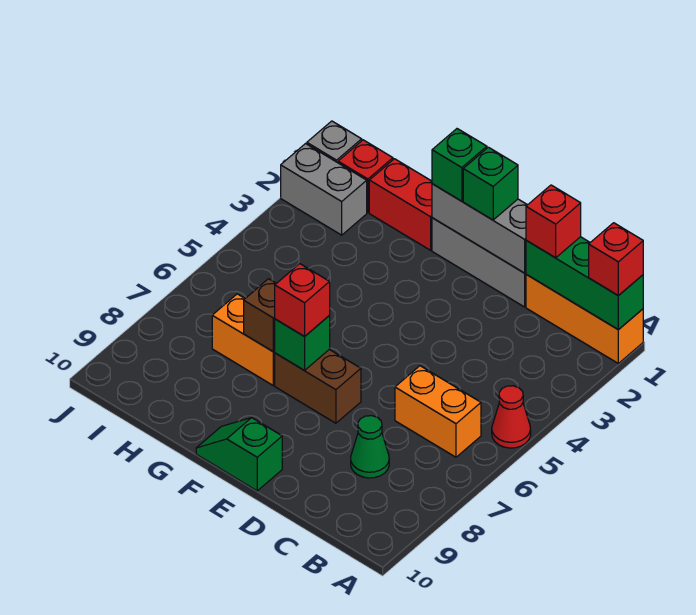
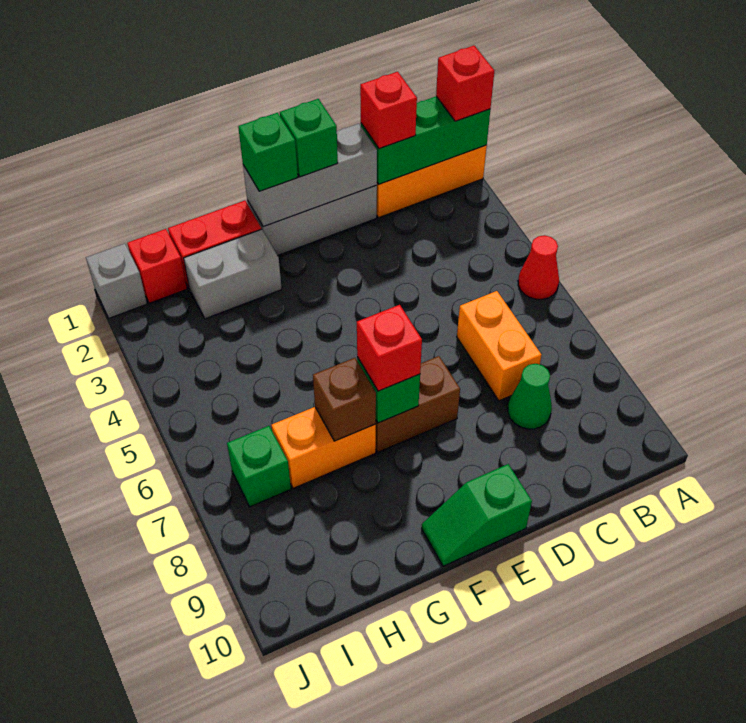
orange 1x2 brick [395,366,481,457] -> orange 1x2 brick turned to [457,291,541,401]
grey 1x2 brick [281,144,367,235] -> grey 1x2 brick moved to [184,229,282,319]
none -> green 1x1 brick [227,426,291,507]

